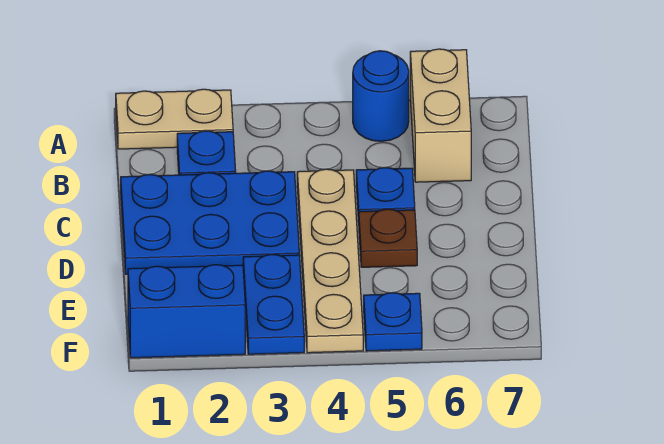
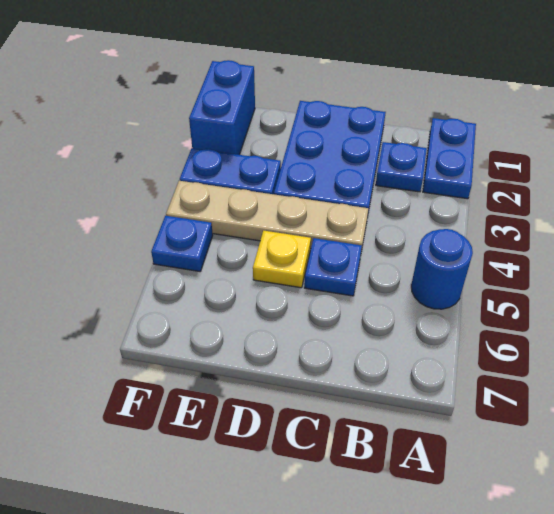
tan 1x2 plate [116,89,233,149] -> blue 1x2 plate [423,118,476,199]
tan 1x2 brick [410,49,471,182] -> none
brown 1x1 plate [359,209,417,267] -> yellow 1x1 plate [253,231,311,288]

